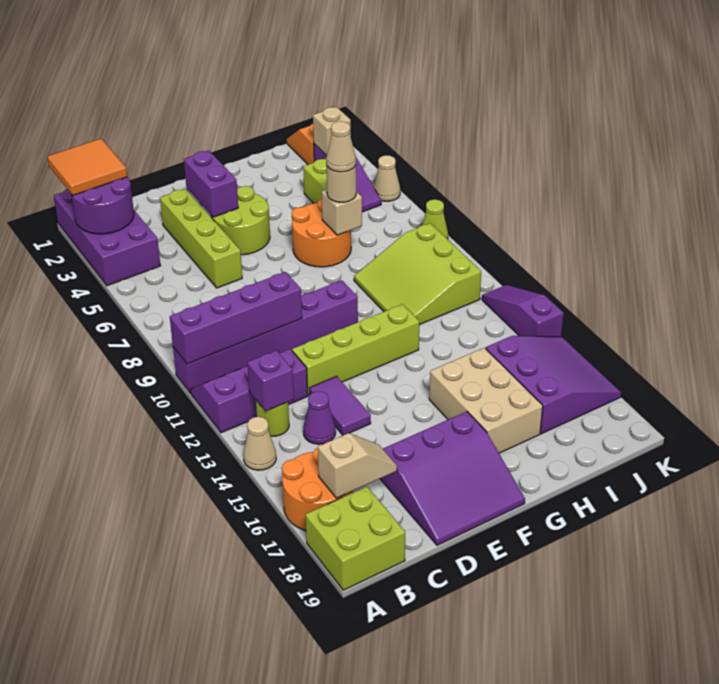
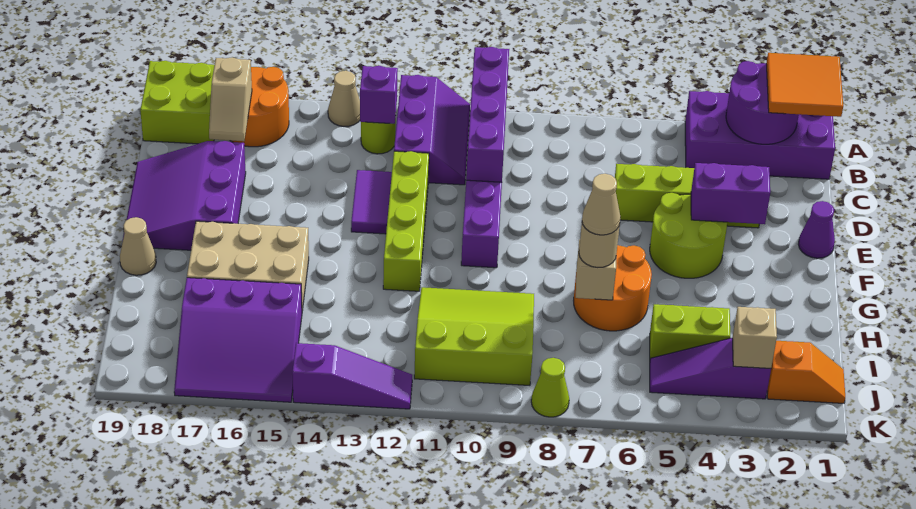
purple 1x1 cone [303,391,336,444] -> purple 1x1 cone moved to [798,201,835,258]
purple 1x2 tile [310,376,371,435] -> purple 1x2 tile turned to [351,170,392,234]
tan 1x1 cone [374,155,400,201] -> tan 1x1 cone moved to [120,217,156,275]

